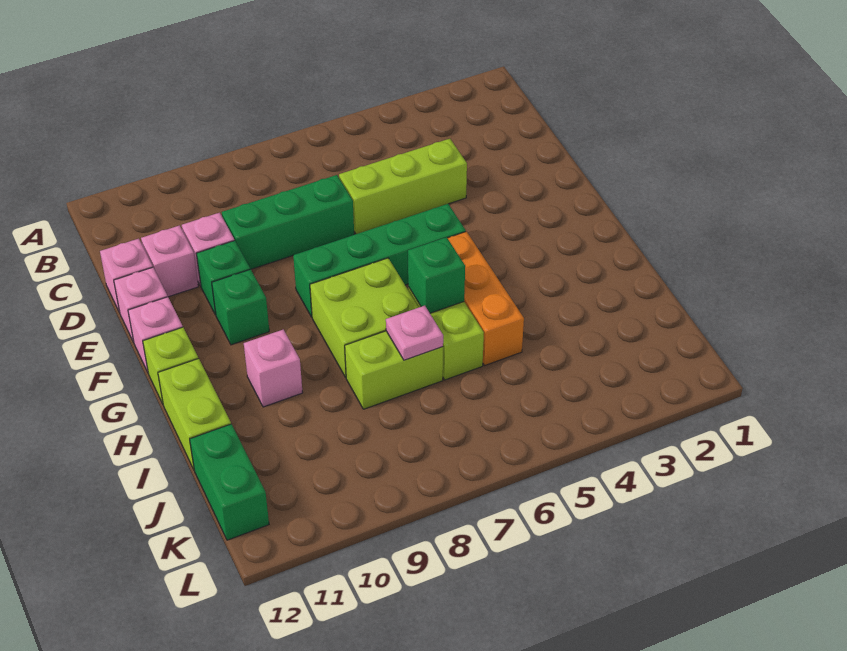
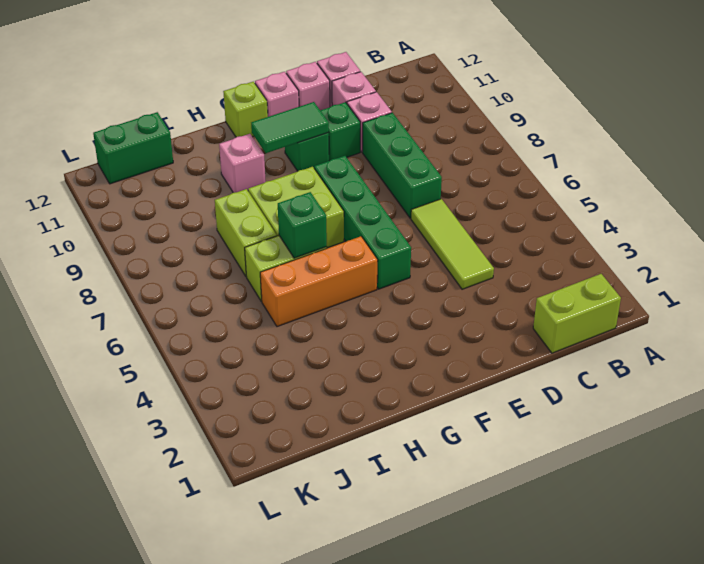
lime 1x3 brick [339,139,467,234] -> lime 1x3 tile [411,199,494,289]
none -> green 1x2 tile [251,102,329,153]
lime 1x2 brick [158,358,231,469] -> lime 1x2 brick moved to [533,274,621,353]
pink 1x1 plate [386,306,443,360] -> none

